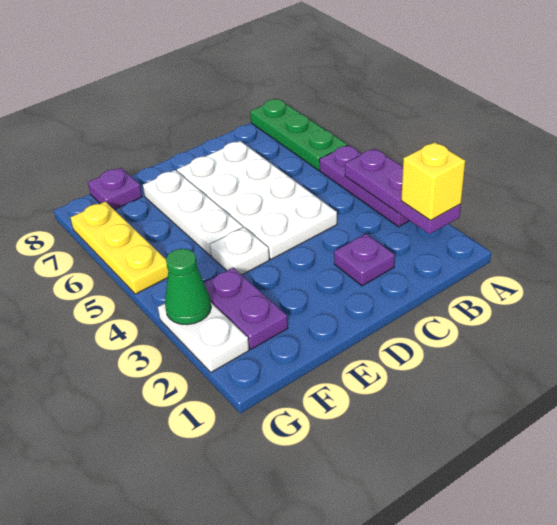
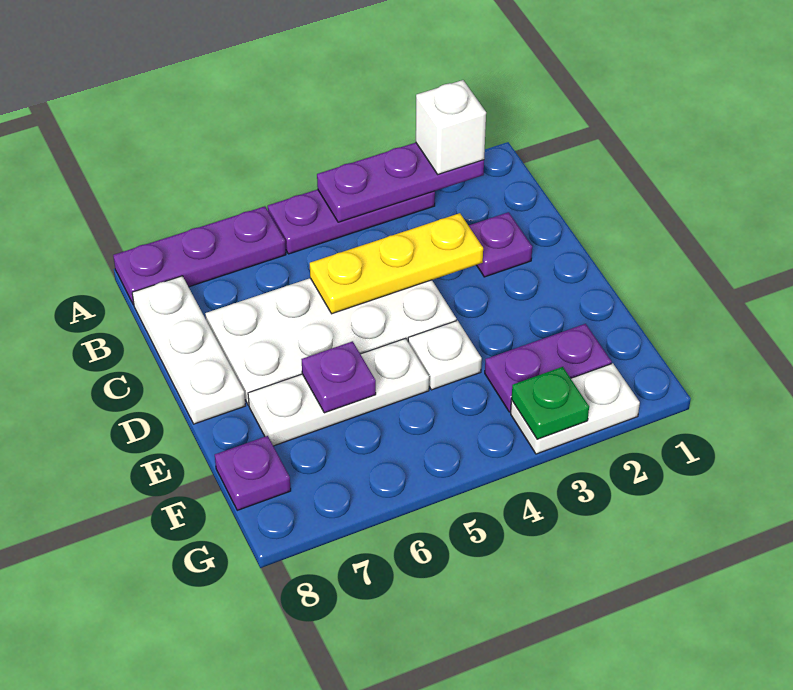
yellow 1x1 brick [401,142,465,220] -> white 1x1 brick [416,80,486,174]
green 1x3 plate [250,99,347,170] -> purple 1x3 plate [113,206,286,305]
none -> white 1x3 plate [132,276,246,424]
none -> purple 1x1 plate [302,341,376,413]
green 1x1 cone [165,249,211,325] -> green 1x1 plate [512,367,589,439]
yellow 1x3 plate [70,201,168,294] -> yellow 1x3 plate moved to [310,213,483,314]

